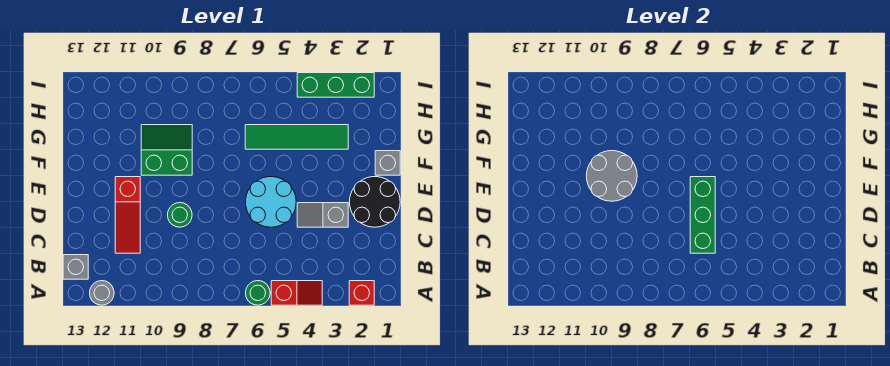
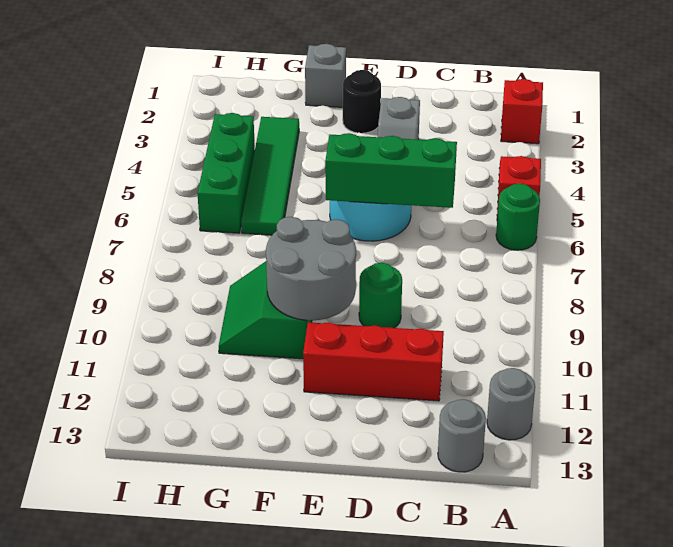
grey 1x1 brick [63,255,88,279] -> grey 1x1 round brick [438,399,486,472]
red 1x3 slope [115,177,140,253] -> red 1x3 brick [303,322,444,401]
black 2x2 round brick [350,177,400,227] -> black 1x1 round brick [343,70,381,133]
green 1x3 brick [297,73,374,97] -> green 1x3 brick moved to [197,113,255,233]

